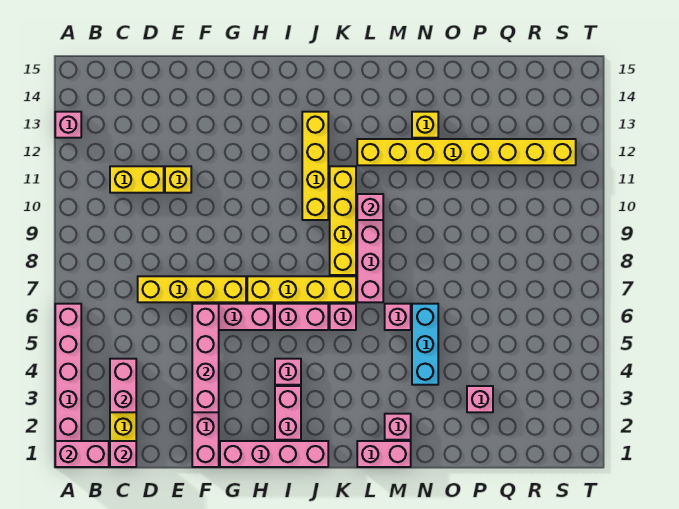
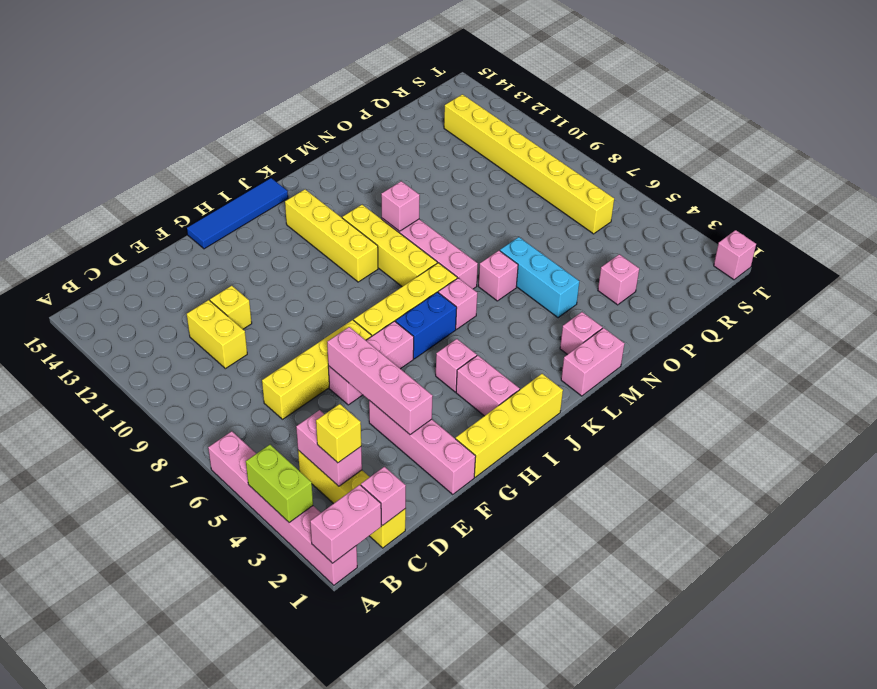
none -> lime 1x2 brick [246,445,313,523]
pink 1x1 brick [55,112,81,138] -> pink 1x1 brick moved to [714,230,756,280]
yellow 1x2 brick [110,166,164,193] -> yellow 1x2 brick turned to [187,300,247,369]
pink 1x4 brick [220,441,328,467] -> yellow 1x4 brick [456,374,563,477]
none -> blue 1x4 tile [187,178,288,249]
pink 1x2 brick [275,304,328,330] -> blue 1x2 brick [396,292,457,359]
yellow 1x8 brick [357,139,576,165] -> yellow 1x8 brick turned to [444,94,614,234]
yellow 1x1 brick [412,112,438,138] -> yellow 1x1 brick moved to [316,404,361,463]

